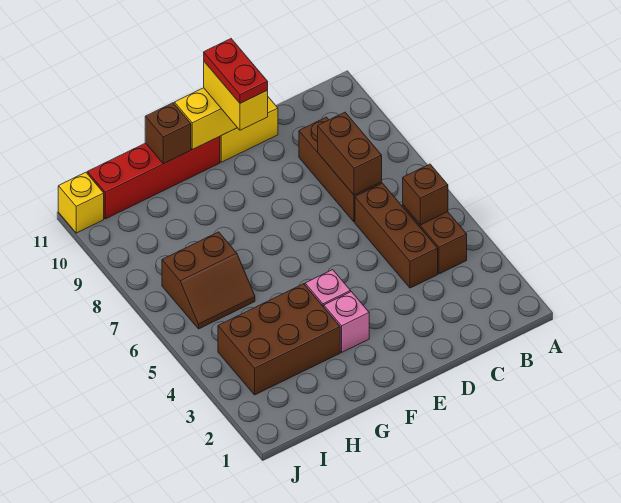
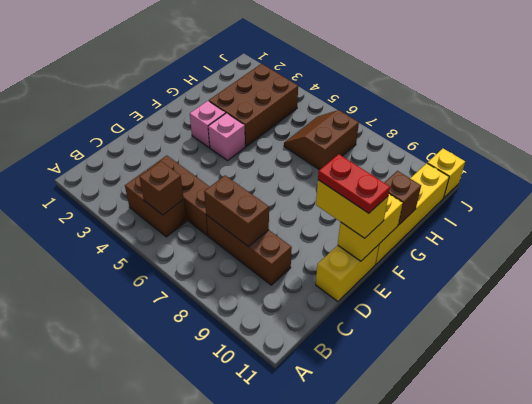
red 1x4 brick [87,137,220,219] -> yellow 1x4 brick [376,163,449,264]

